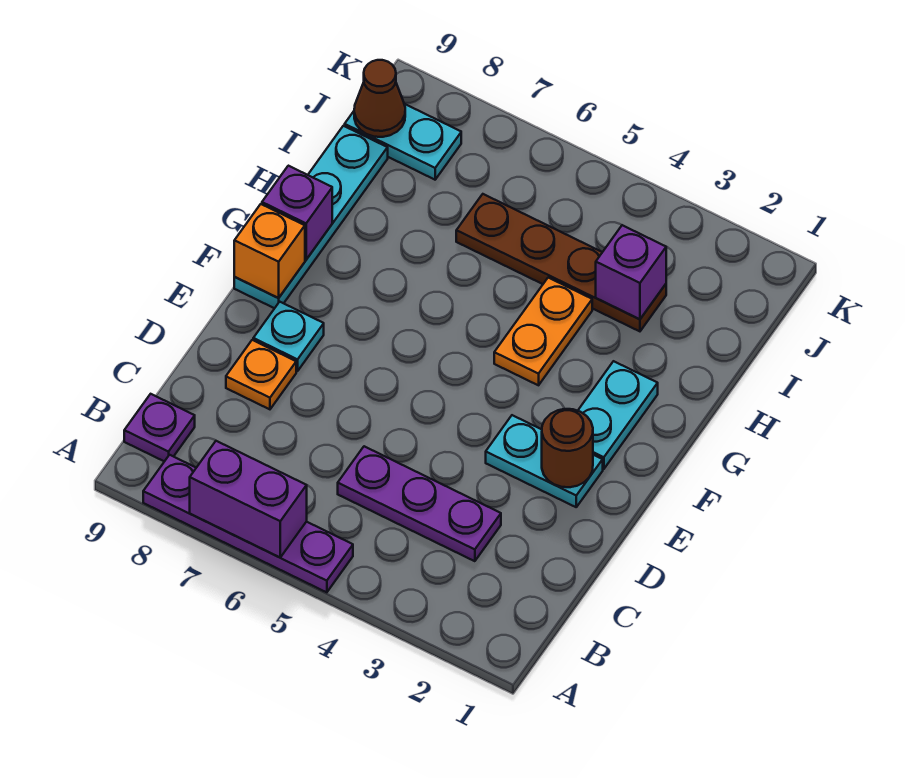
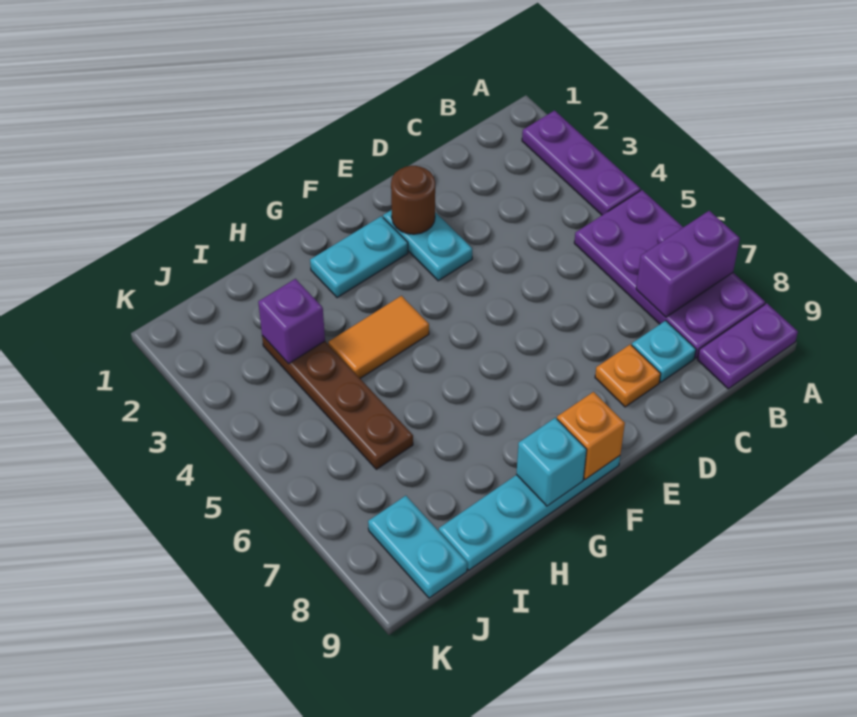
purple 1x4 plate [143,455,353,592] -> purple 2x4 plate [574,190,765,358]
purple 1x2 brick [190,441,307,557] -> purple 1x2 brick turned to [636,211,740,317]
purple 1x1 plate [124,394,195,461] -> purple 1x2 plate [698,303,798,389]
purple 1x3 plate [338,446,501,561] -> purple 1x3 plate moved to [522,111,640,215]
cyan 1x1 plate [253,302,324,371] -> cyan 1x1 plate moved to [632,321,696,382]
orange 1x2 plate [494,278,592,385] -> orange 1x2 tile [328,296,429,378]
purple 1x1 brick [262,166,332,260] -> cyan 1x1 brick [516,418,587,506]
brown 1x1 cone [354,60,405,137] -> none

